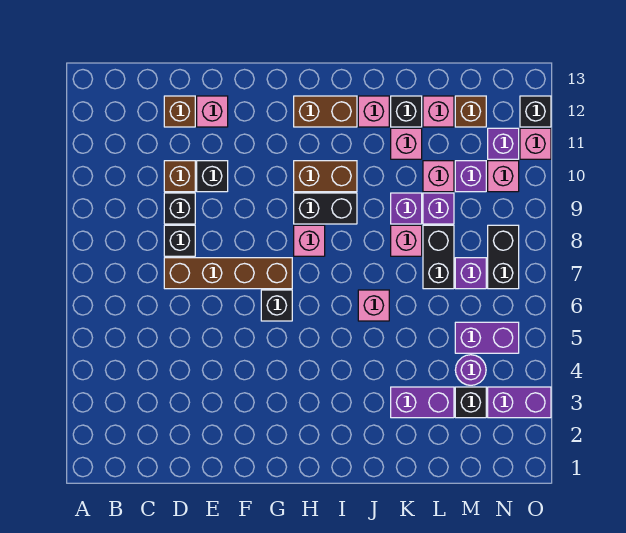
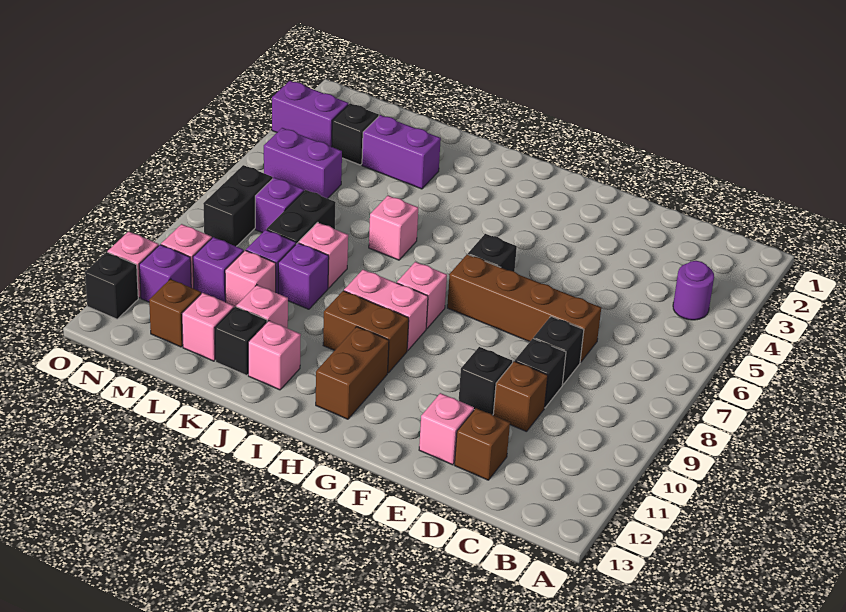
black 1x2 brick [294,193,357,224] -> pink 1x2 brick [344,269,428,351]
brown 1x2 brick [294,96,357,127] -> brown 1x2 brick turned to [316,327,389,419]
purple 1x1 round brick [455,355,486,385] -> purple 1x1 round brick moved to [673,261,714,320]

